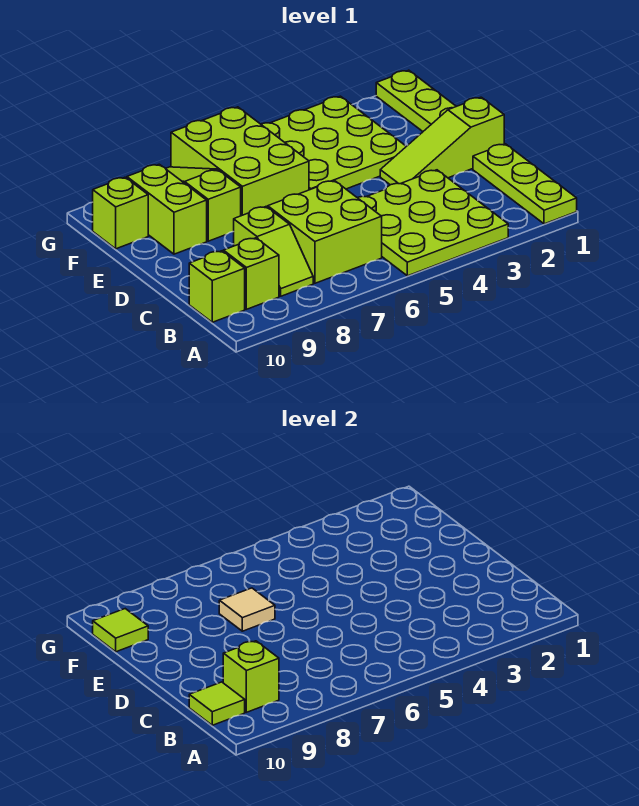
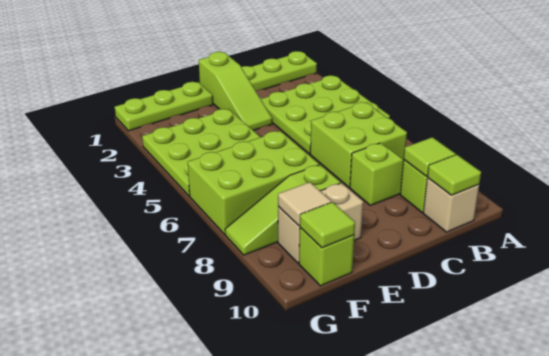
lime 1x1 brick [223,641,279,712] -> lime 1x1 tile [404,137,455,176]
lime 1x1 brick [189,251,245,322] -> tan 1x1 brick [423,178,479,232]
tan 1x1 tile [219,588,275,631] -> tan 1x1 tile moved to [278,182,331,226]
lime 1x2 brick [127,164,207,254] -> tan 1x2 brick [278,183,363,263]

